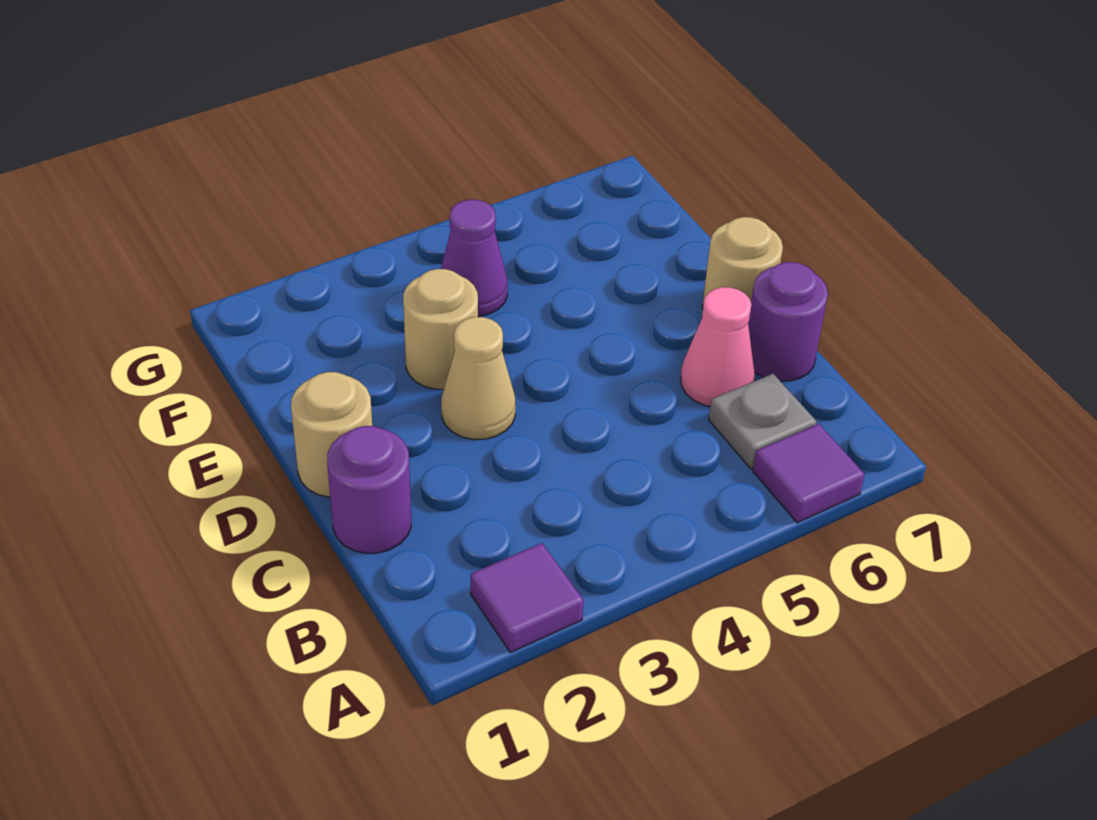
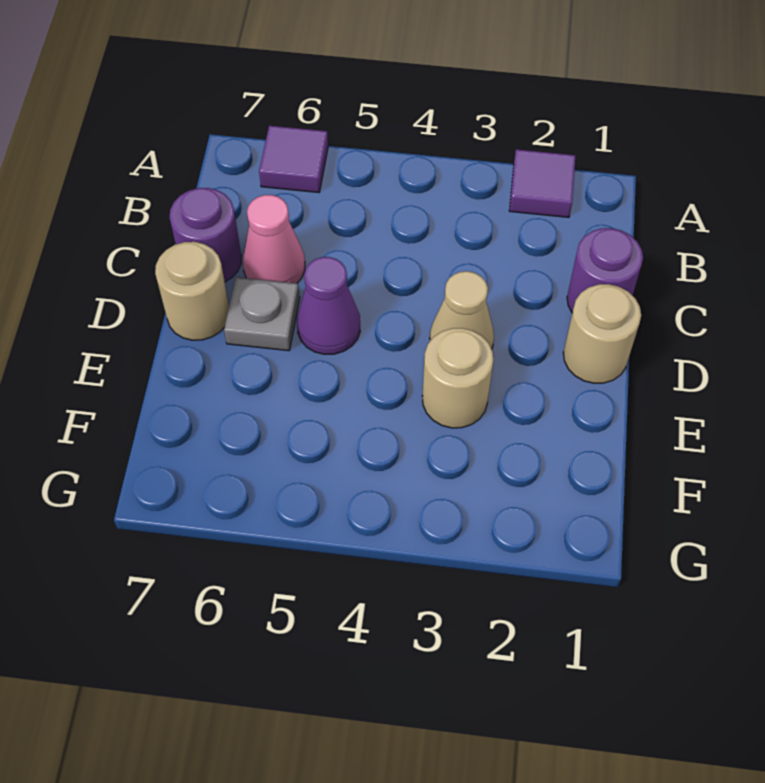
grey 1x1 plate [709,374,817,469] -> grey 1x1 plate moved to [224,277,300,351]
purple 1x1 cone [441,200,508,317] -> purple 1x1 cone moved to [297,257,360,354]

